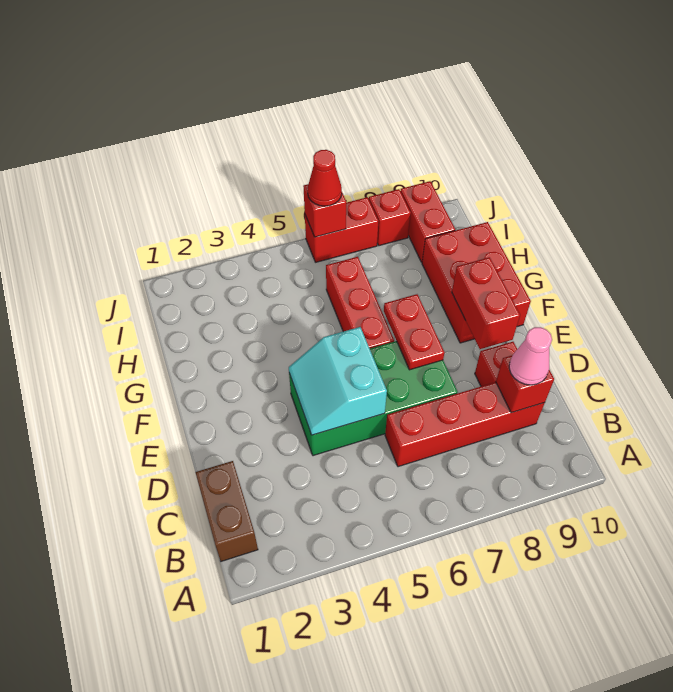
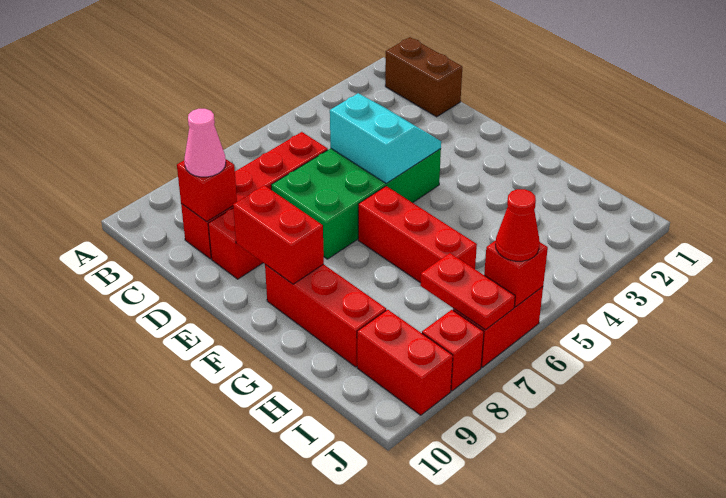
red 1x2 plate [384,294,444,370] -> red 1x2 plate moved to [420,253,515,330]
red 2x3 brick [422,222,531,343] -> red 1x3 brick [265,264,386,367]

